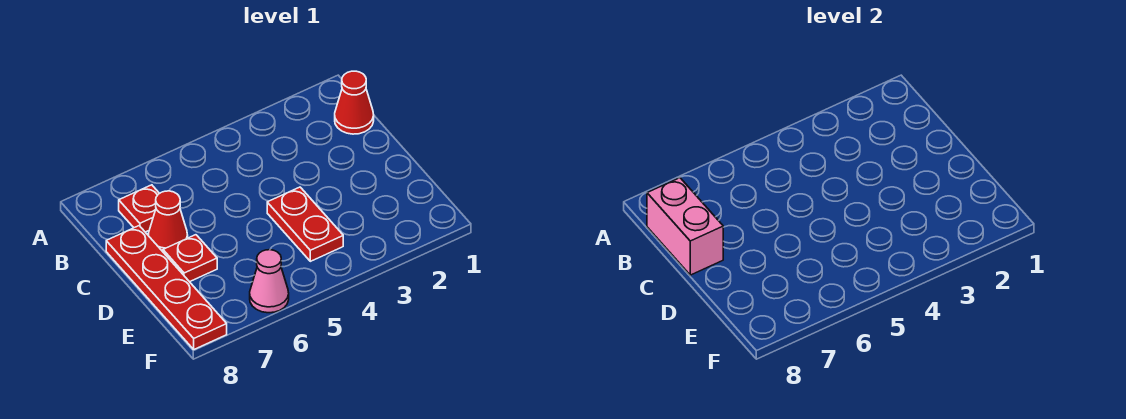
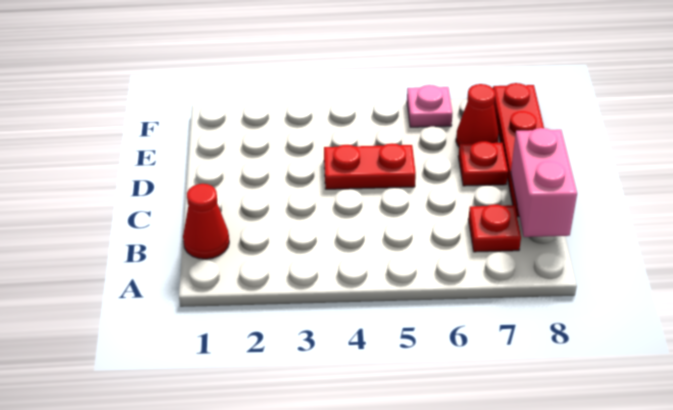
red 1x1 cone [148,191,188,252] -> red 1x1 cone moved to [456,84,499,147]
red 1x2 plate [267,187,343,261] -> red 1x2 plate turned to [324,143,416,189]
pink 1x1 cone [250,250,289,313] -> pink 1x1 plate [407,85,452,127]

